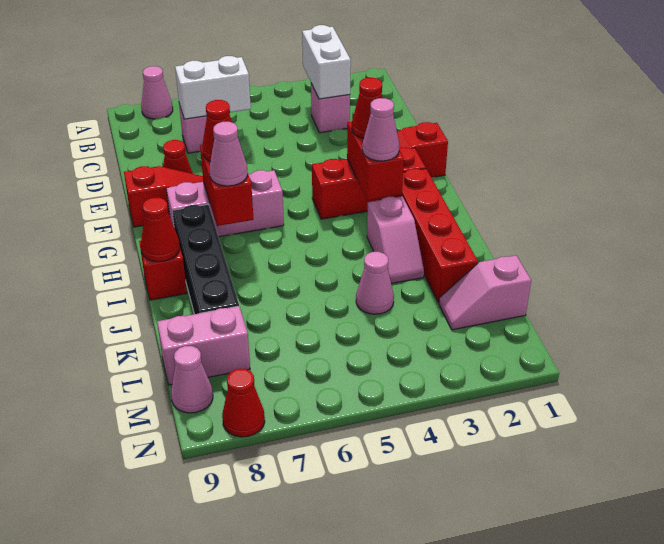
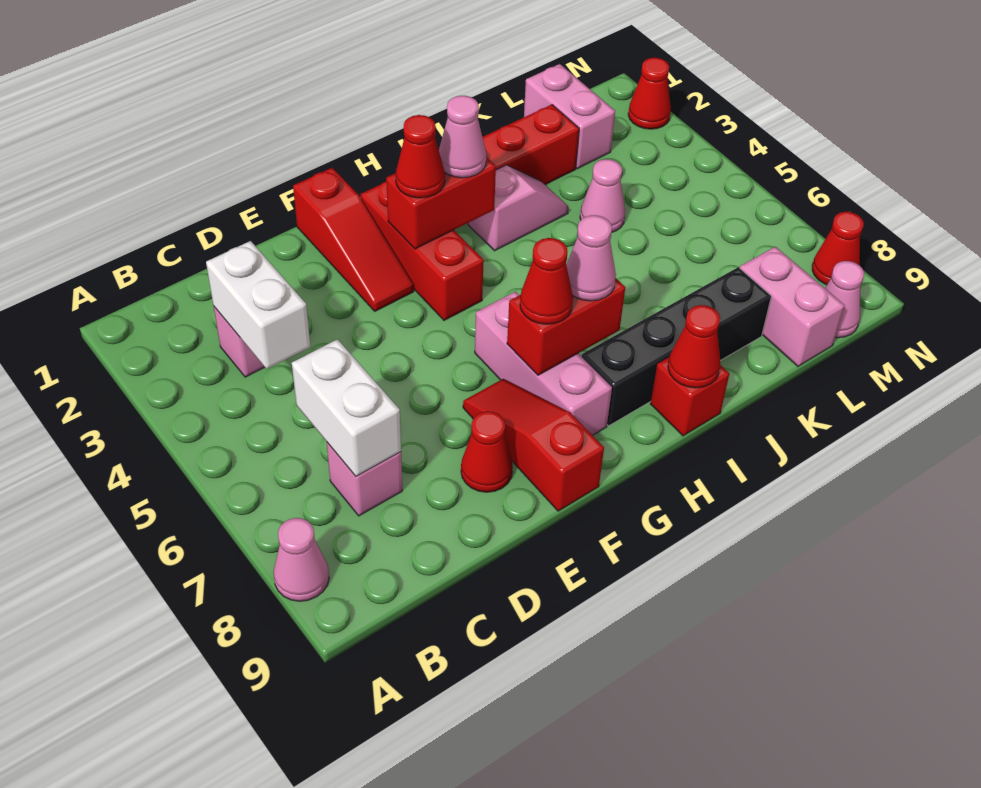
white 1x2 brick [302,25,351,99] -> white 1x2 brick turned to [206,241,311,369]
pink 1x2 slope [439,255,531,330] -> pink 1x2 brick [524,64,615,169]
none -> red 1x1 cone [628,58,671,129]

